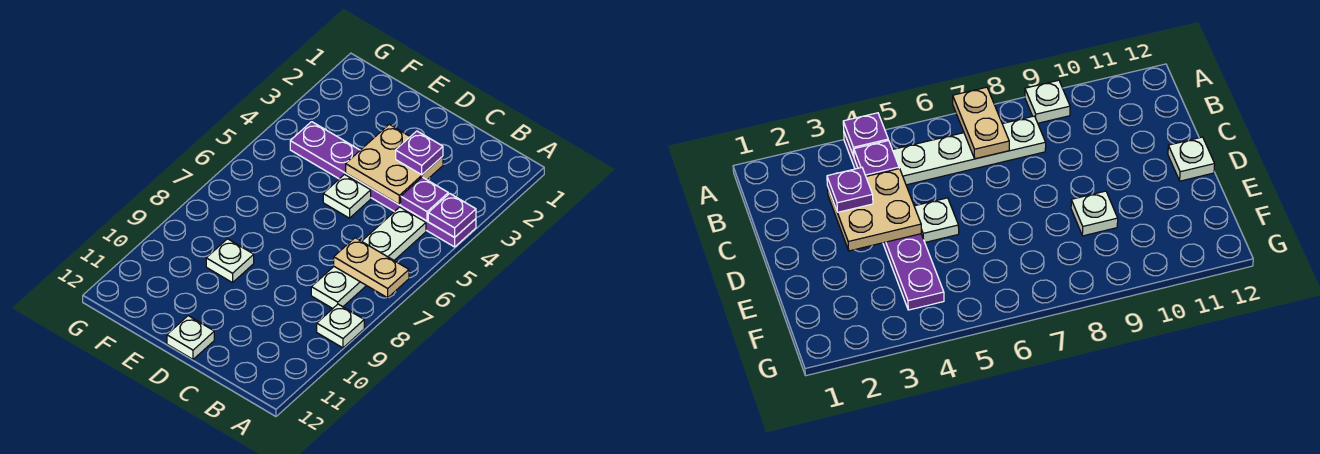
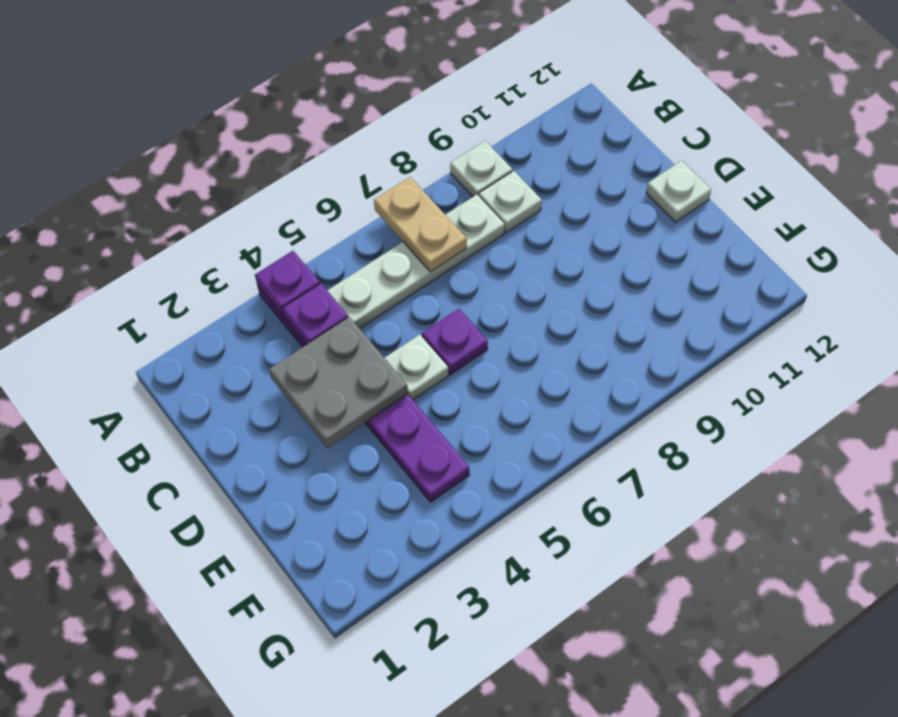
tan 2x2 plate [346,124,443,205] -> grey 2x2 plate [269,317,408,448]
purple 1x1 plate [396,131,443,175] -> purple 1x1 plate moved to [422,309,488,375]
white 1x1 plate [206,239,254,283] -> white 1x1 plate moved to [479,171,542,233]

